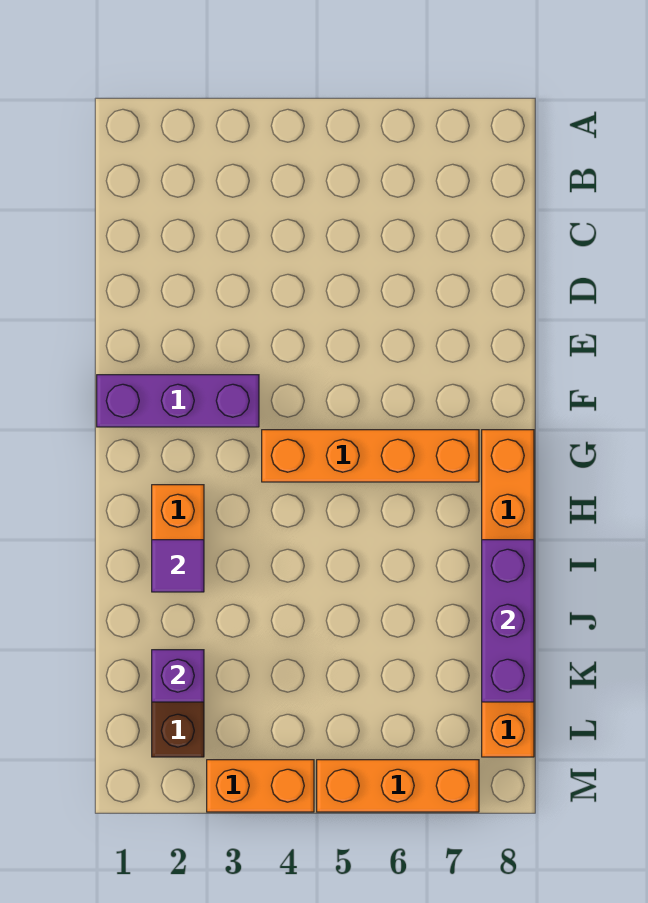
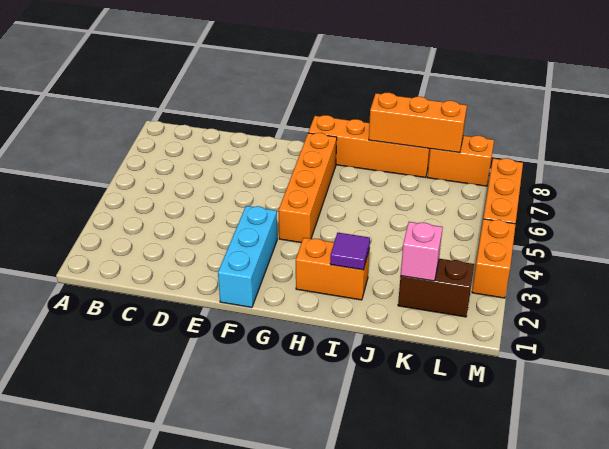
purple 1x3 brick [97,375,259,427] -> cyan 1x3 brick [218,206,277,307]
purple 1x3 brick [482,540,534,702] -> orange 1x3 brick [369,93,467,153]
purple 1x1 brick [152,650,204,702] -> pink 1x1 brick [401,222,443,281]

